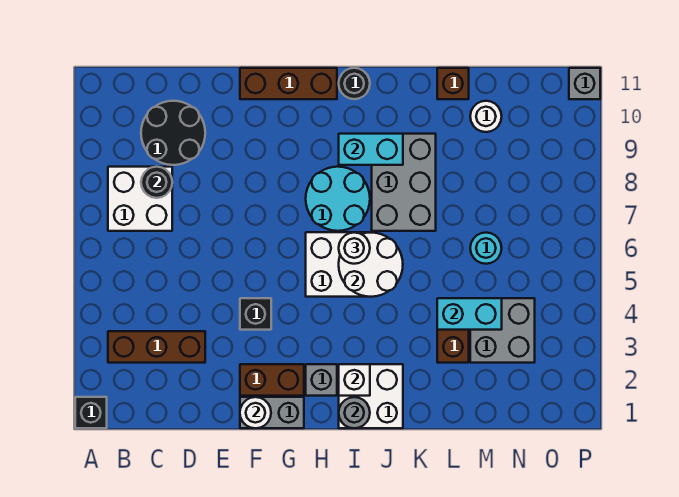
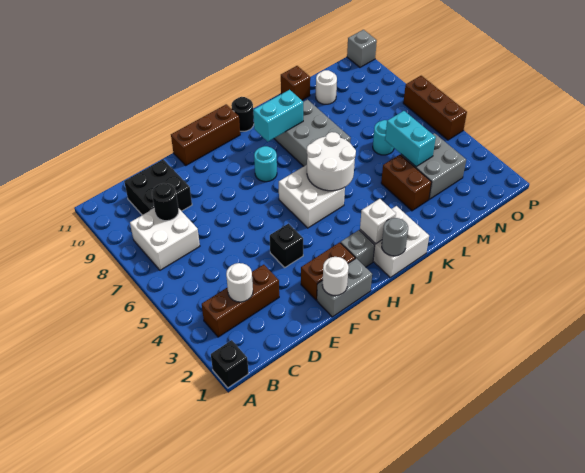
black 2x2 round brick [141,101,205,165] -> black 2x2 brick [124,159,192,215]
cyan 2x2 round brick [306,167,370,231] -> cyan 1x1 round brick [254,146,277,182]
white 1x1 round brick [339,233,370,264] -> white 1x1 round brick moved to [226,263,253,302]
cyan 1x2 brick [437,298,502,330] -> cyan 1x2 brick turned to [385,111,436,167]
none -> brown 1x3 brick [403,76,467,140]

